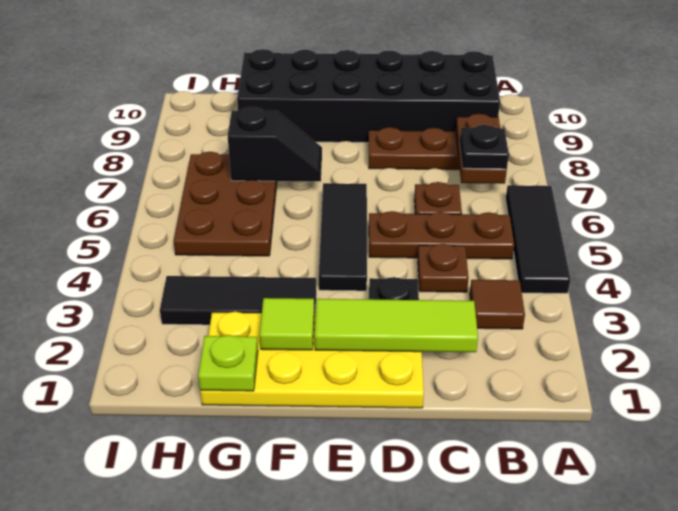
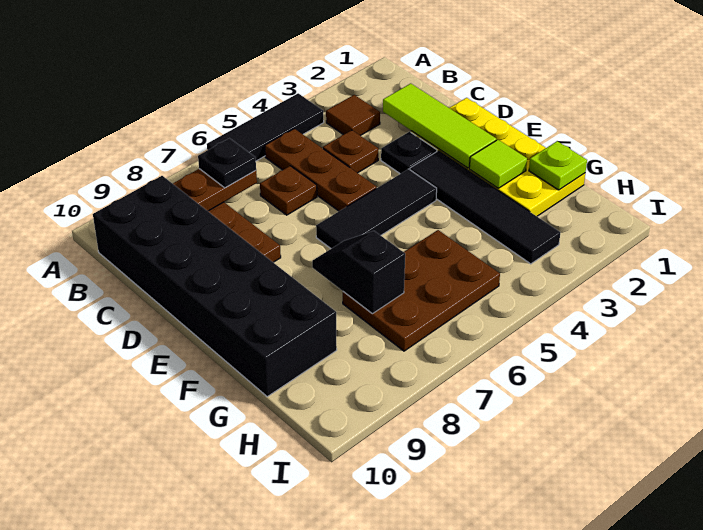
black 1x3 tile [160,276,316,325] -> black 1x4 tile [410,151,560,264]

